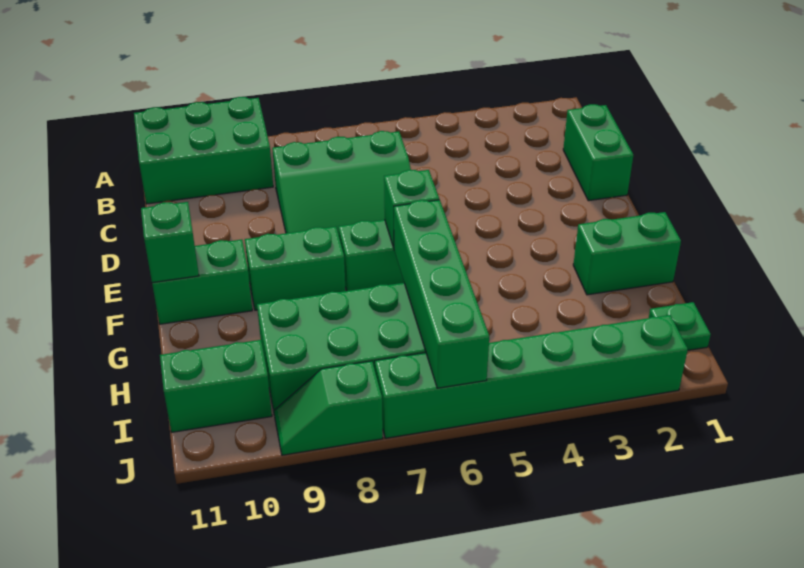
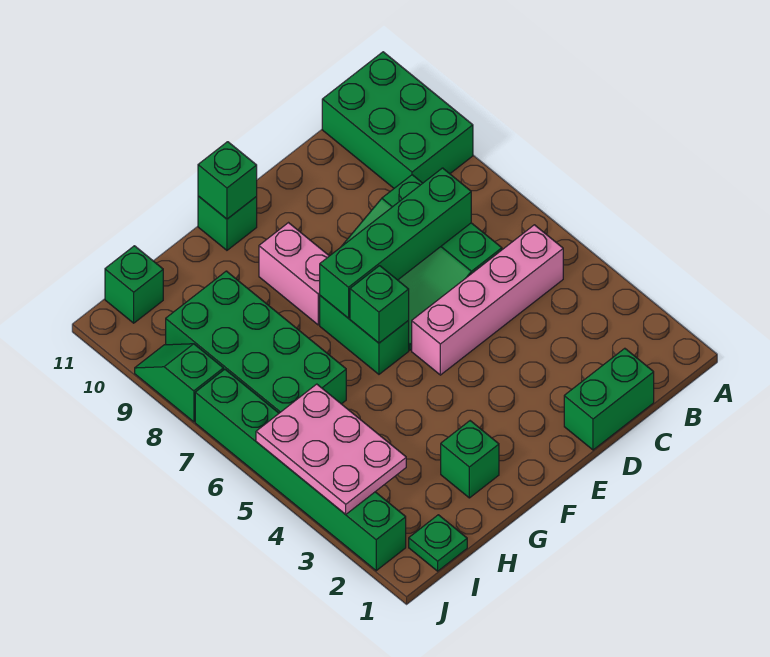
none -> pink 1x4 brick [412,225,563,375]
green 1x2 brick [245,227,346,310] -> pink 1x2 brick [259,223,329,325]
green 1x2 brick [152,240,252,324] -> green 1x1 brick [198,196,257,250]
green 1x2 brick [573,212,681,295] -> green 1x1 brick [441,421,499,498]
green 1x4 brick [394,200,489,388] -> green 1x4 brick moved to [320,168,471,318]
none -> pink 2x3 plate [256,384,406,514]
green 1x2 brick [160,340,272,432] -> green 1x1 brick [105,246,163,323]

